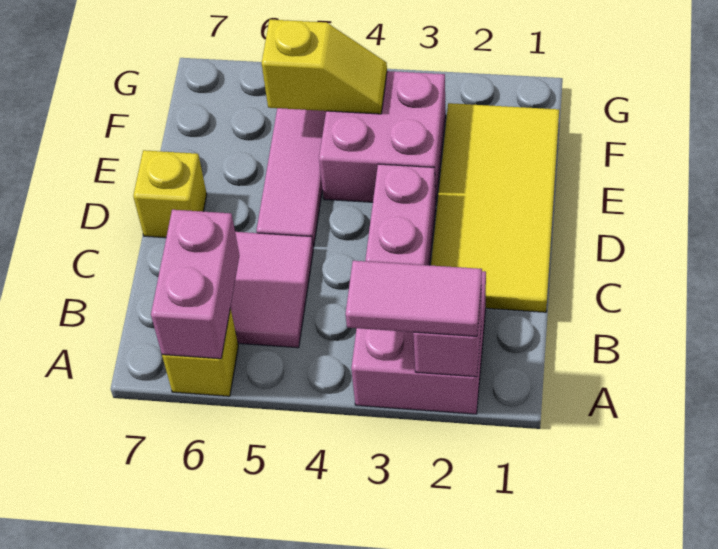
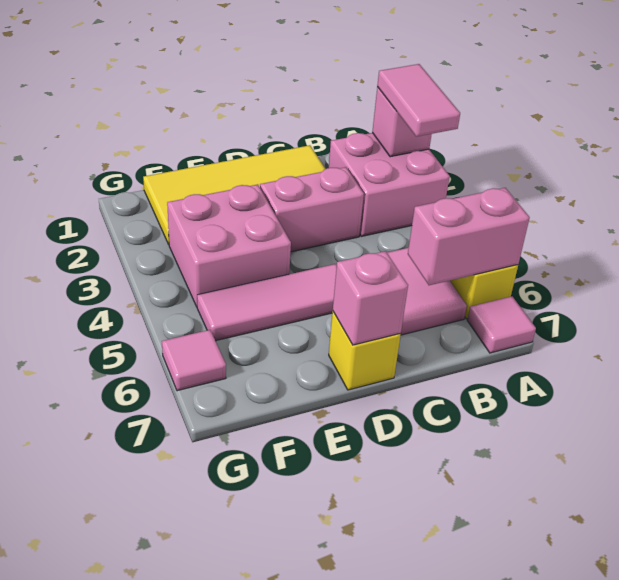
none -> pink 1x1 tile [467,296,536,353]
none -> pink 1x1 brick [333,251,408,345]
yellow 1x2 slope [262,20,387,114] -> none
none -> pink 1x1 tile [162,330,226,391]

